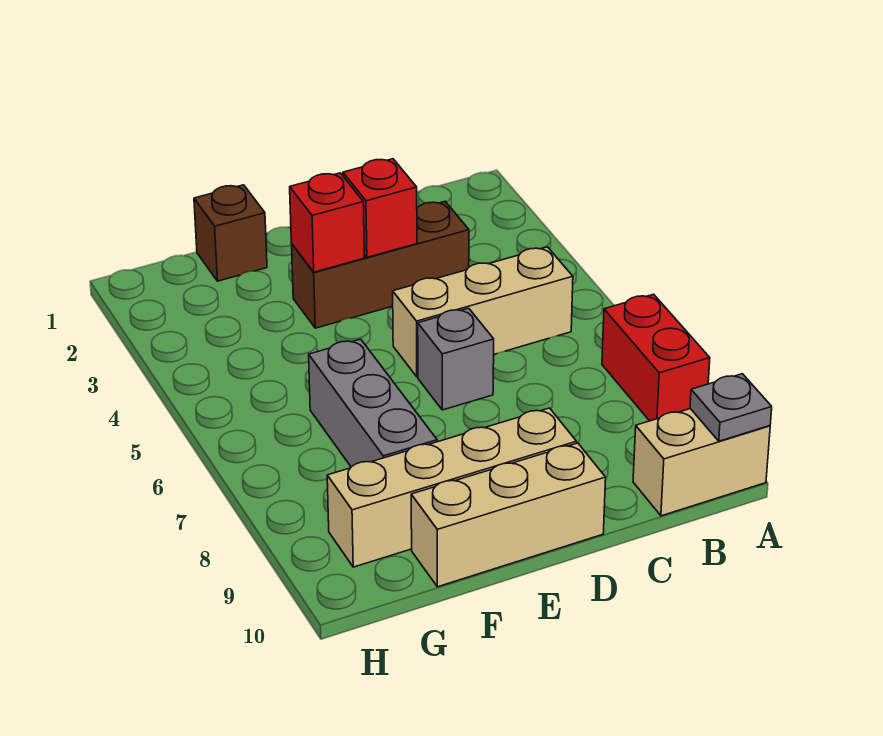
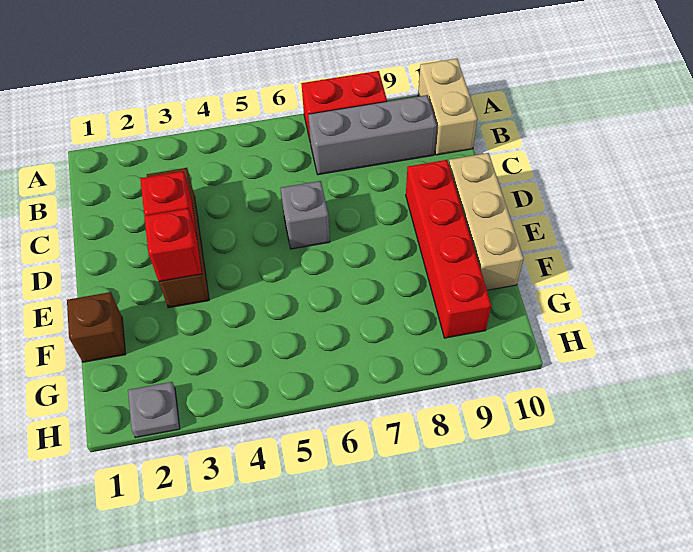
grey 1x1 plate [690,374,772,441] -> grey 1x1 plate moved to [128,382,180,437]
tan 1x3 brick [393,247,573,377] -> none
tan 1x4 brick [327,408,577,567] -> red 1x4 brick [406,160,491,338]
grey 1x3 brick [309,339,437,467] -> grey 1x3 brick moved to [308,95,437,175]

